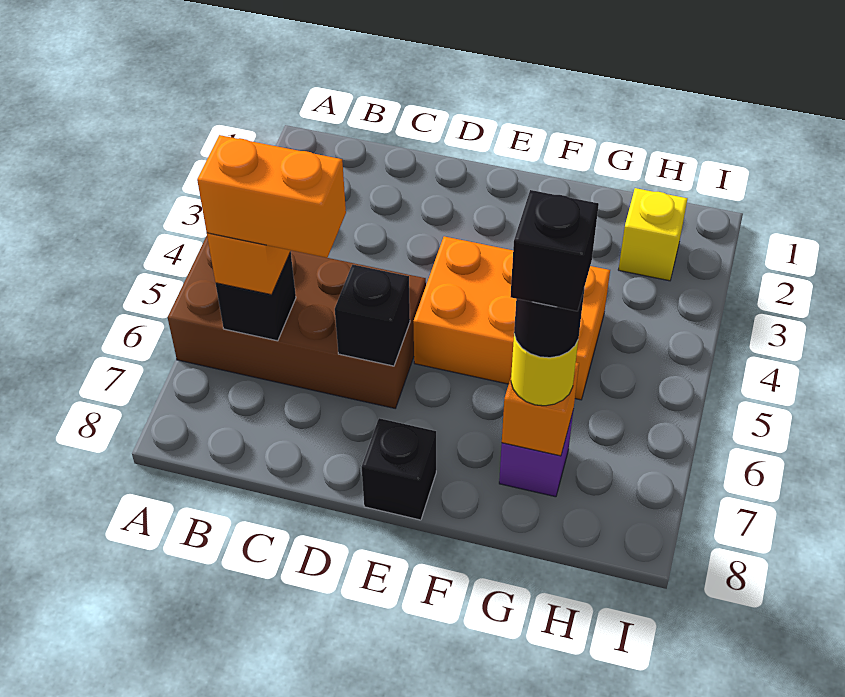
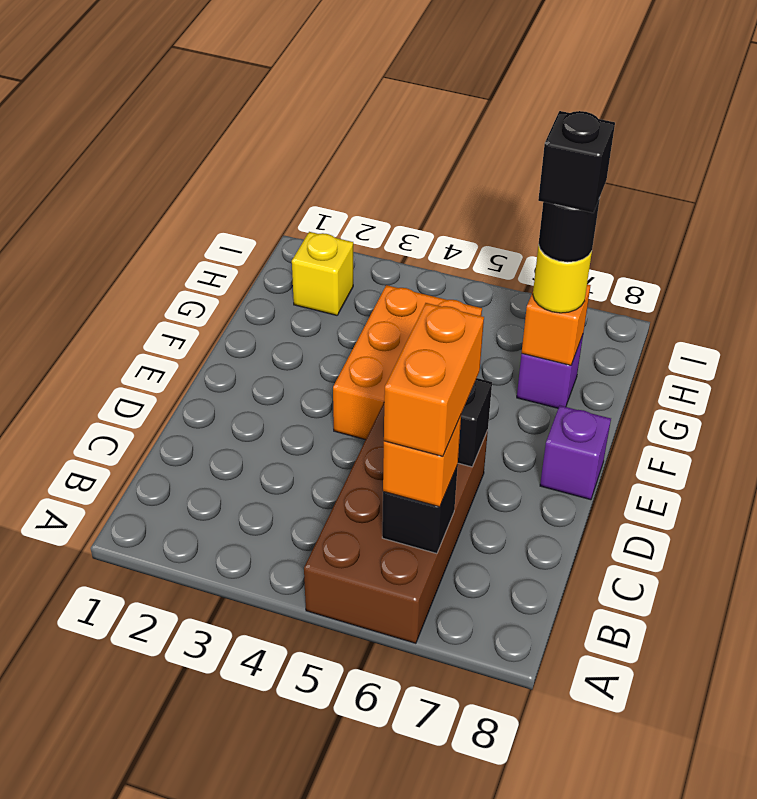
black 1x1 brick [362,418,436,520] -> purple 1x1 brick [540,406,611,500]

